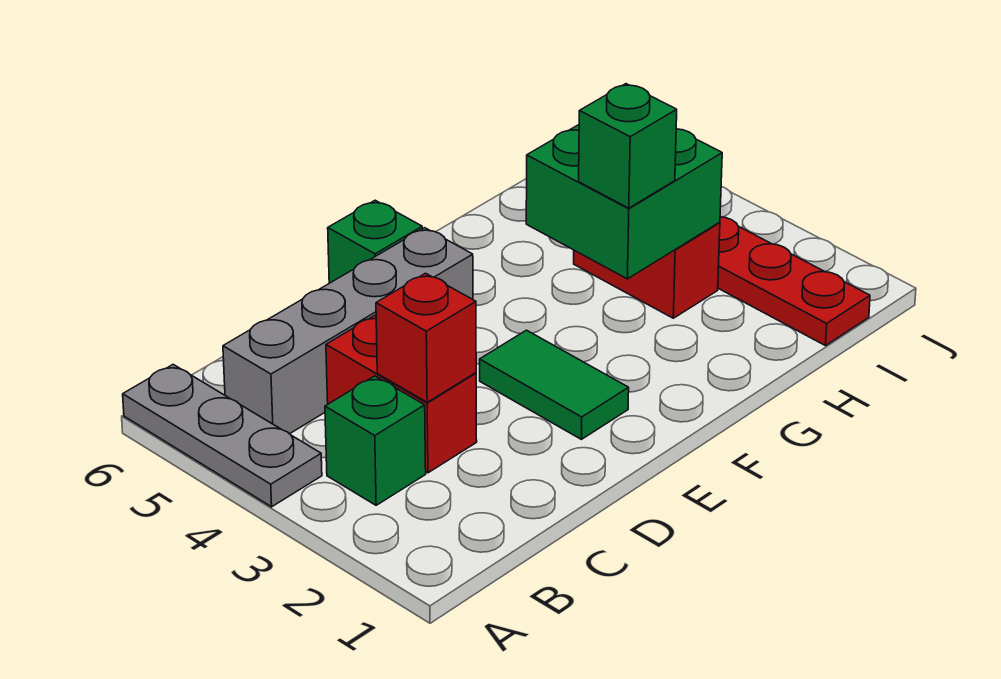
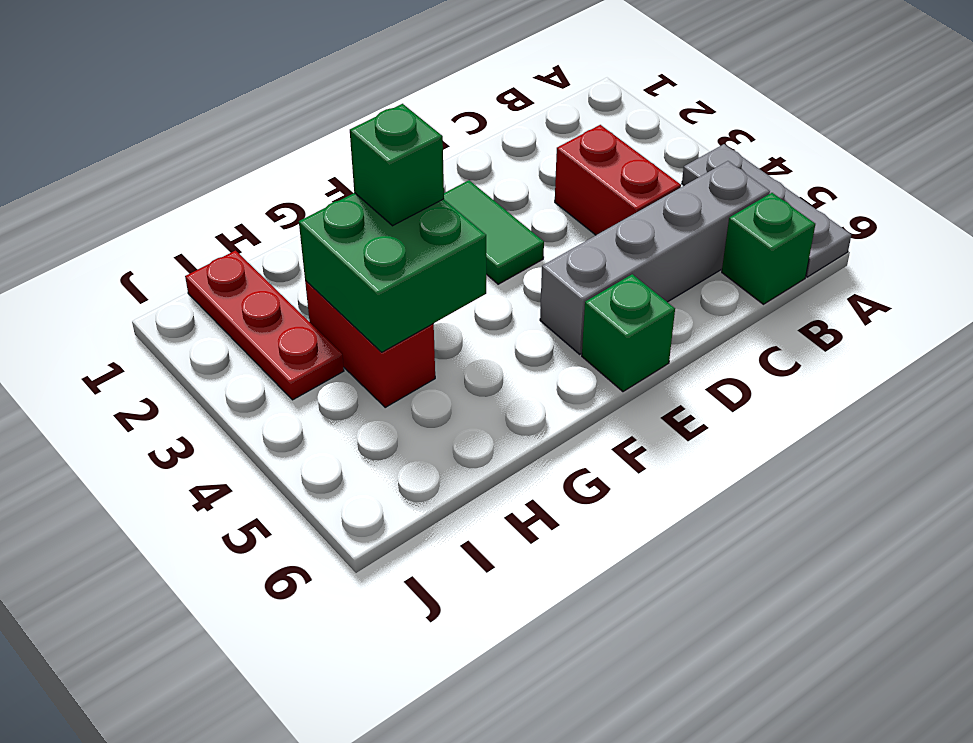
green 1x1 brick [325,376,426,505] -> green 1x1 brick moved to [722,193,815,304]
red 1x1 brick [376,273,476,402] -> none

